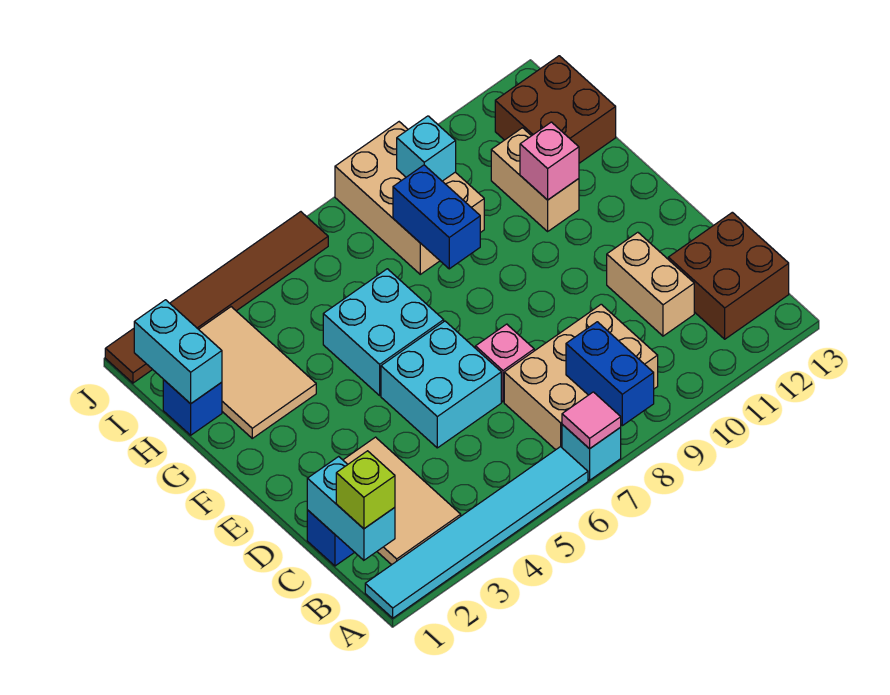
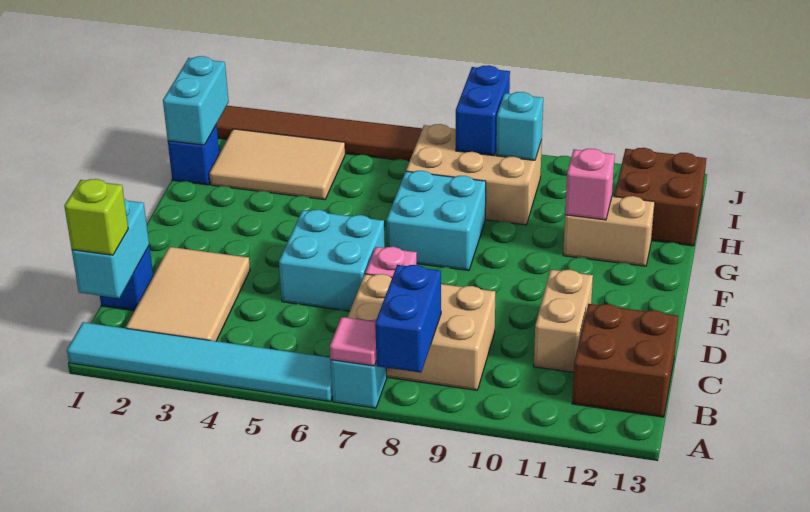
cyan 2x2 brick [323,269,444,395] -> cyan 2x2 brick moved to [386,171,486,270]
tan 2x3 tile [199,307,316,438] -> tan 2x3 tile turned to [209,129,345,200]
blue 1x2 brick [393,165,480,269] -> blue 1x2 brick moved to [456,65,510,156]
tan 1x2 brick [491,128,579,231] -> tan 1x2 brick turned to [563,196,655,266]
tan 2x3 brick [335,122,484,274] -> tan 2x3 brick turned to [406,124,542,225]

